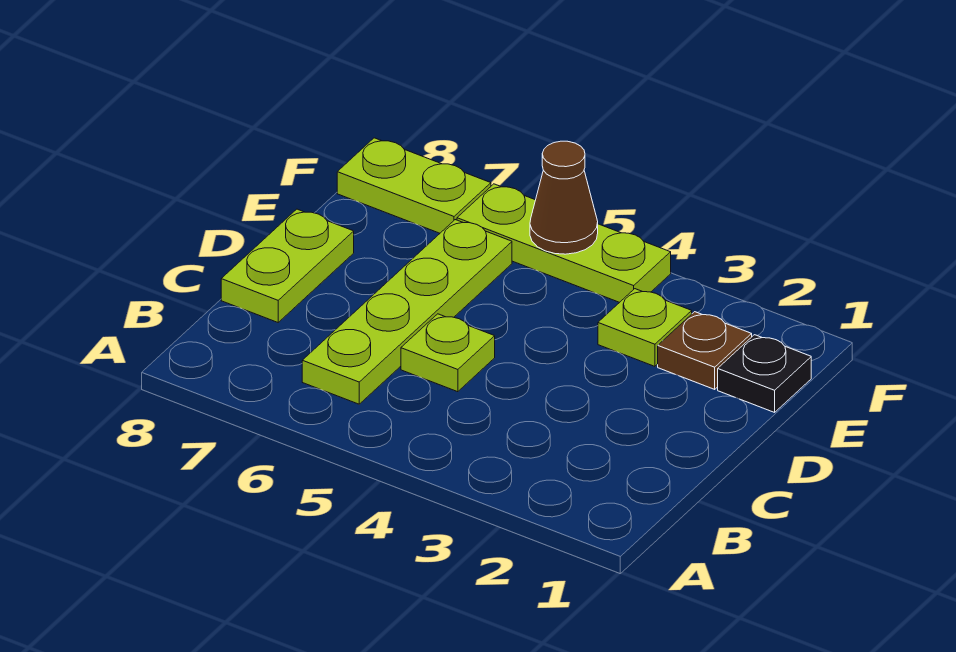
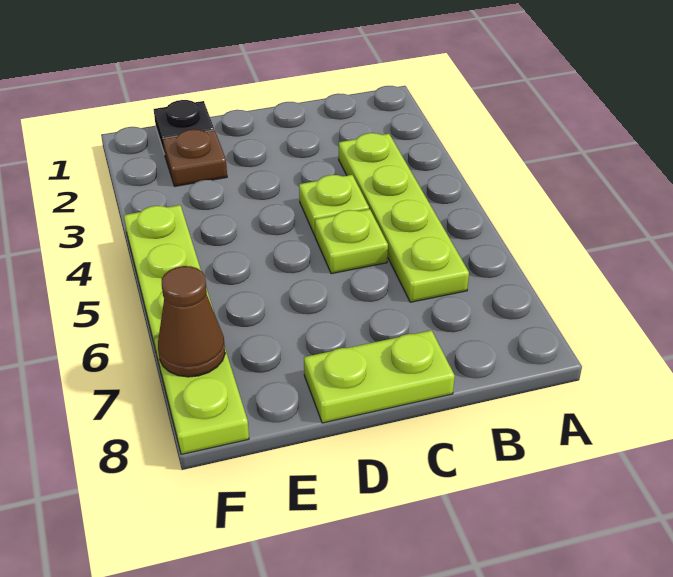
lime 1x4 plate [302,220,512,404] -> lime 1x4 plate turned to [339,133,469,302]
lime 1x1 plate [598,289,692,366] -> lime 1x1 plate moved to [299,175,369,236]
brown 1x1 cone [530,141,598,254] -> brown 1x1 cone moved to [158,266,225,377]

